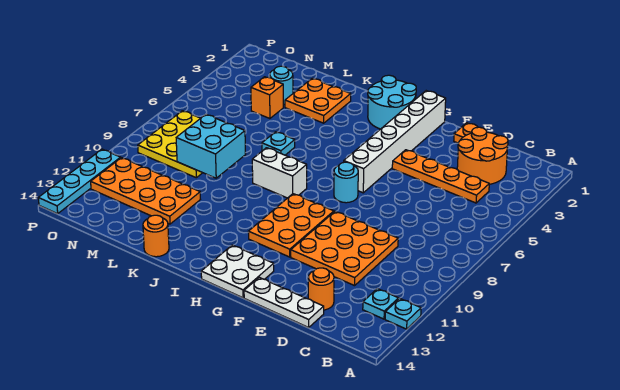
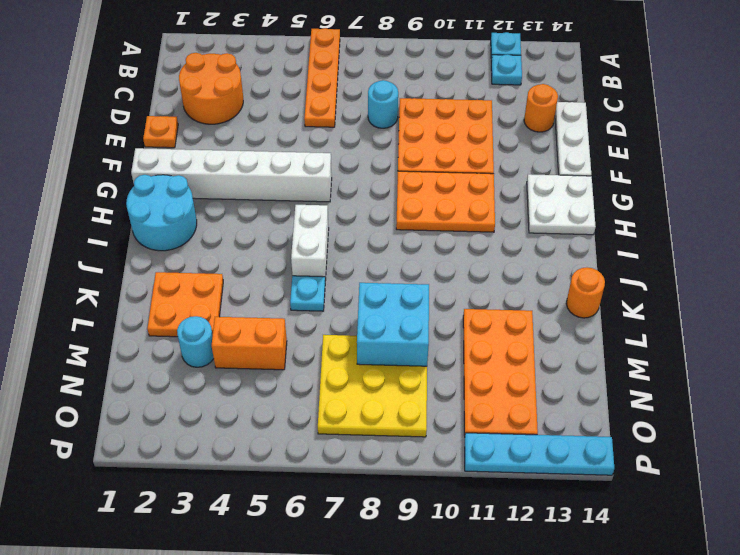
orange 1x4 plate [392,150,489,203] -> orange 1x4 plate moved to [304,28,340,127]
cyan 1x1 round brick [334,162,358,203] -> cyan 1x1 round brick moved to [368,80,398,128]
white 1x2 brick [252,148,307,198] -> white 1x2 brick moved to [291,205,329,280]
orange 1x1 brick [251,77,283,119] -> orange 1x2 brick [212,317,287,370]

